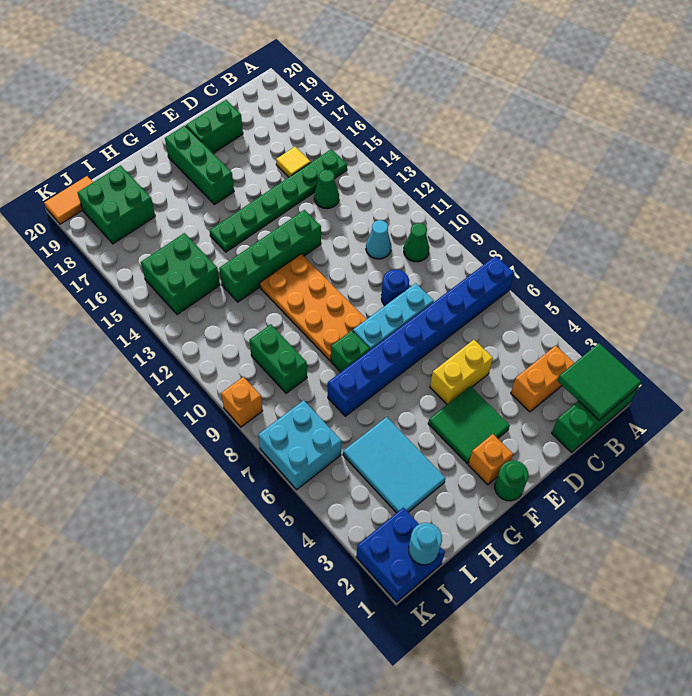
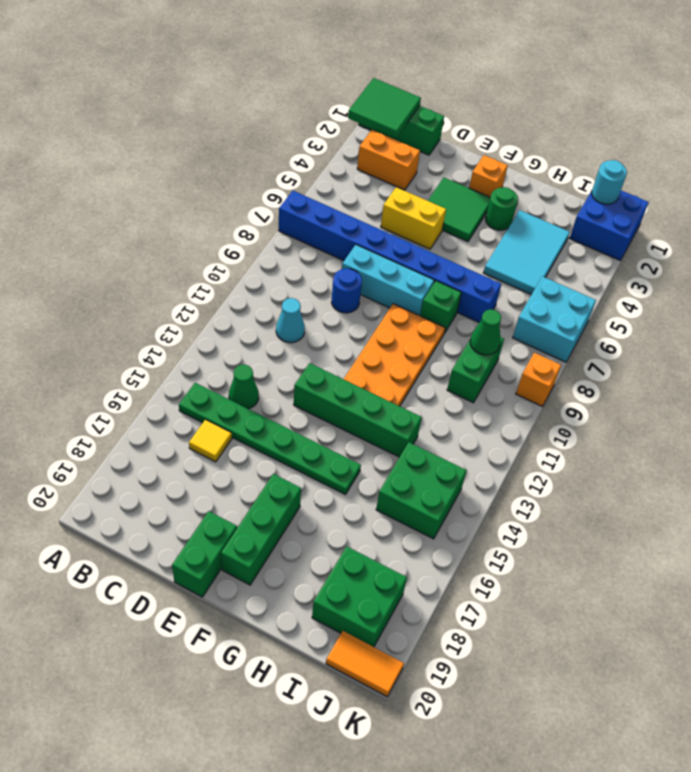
green 1x1 cone [404,223,429,262] -> green 1x1 cone moved to [470,309,501,355]
green 1x2 brick [186,100,243,153] -> green 1x2 brick turned to [172,511,237,597]
green 1x1 round brick [495,460,528,501] -> green 1x1 round brick moved to [486,187,518,230]

